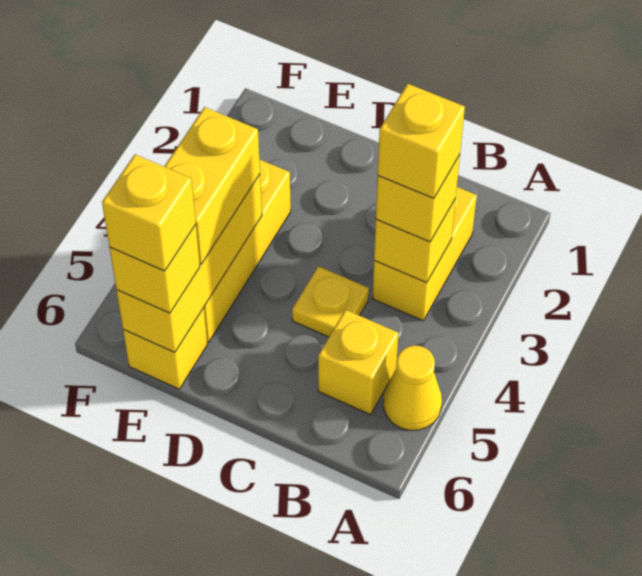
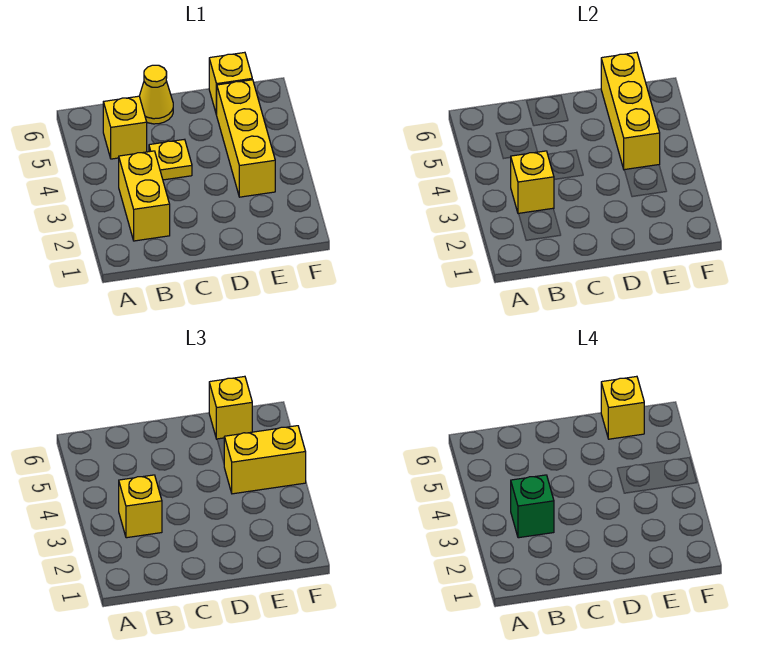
yellow 1x1 cone [383,345,442,430] -> yellow 1x1 cone moved to [139,65,173,124]
yellow 1x1 brick [378,84,465,198] -> green 1x1 brick [511,475,554,538]
yellow 1x2 brick [164,107,260,264] -> yellow 1x2 brick turned to [224,426,306,494]

